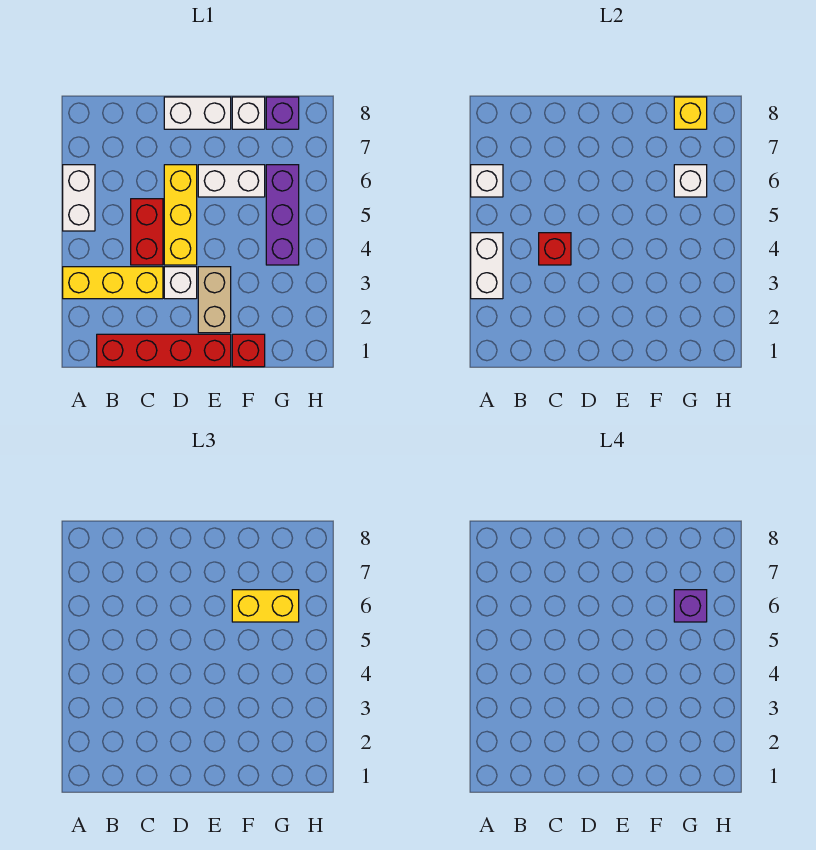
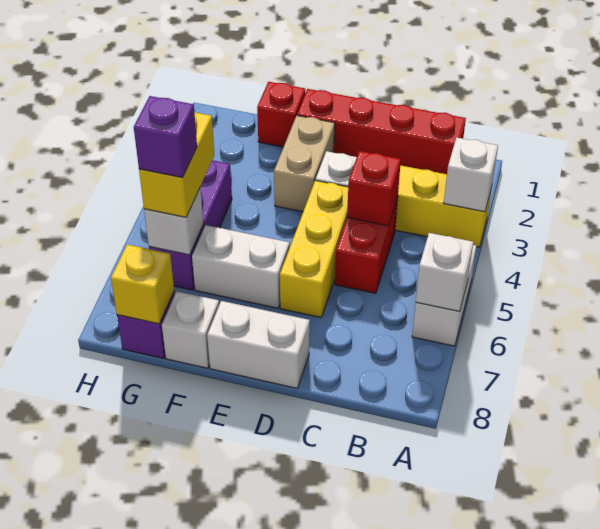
white 1x2 brick [471,233,503,299] -> white 1x1 brick [444,138,498,212]
yellow 1x2 brick [232,590,299,622] -> yellow 1x2 brick turned to [139,112,214,217]

